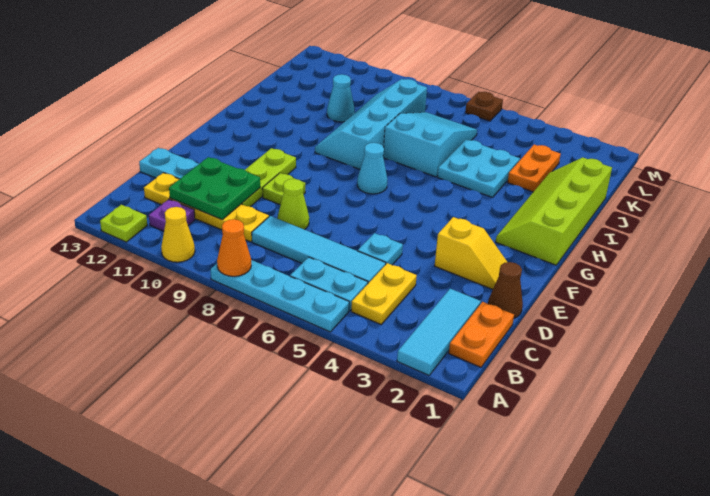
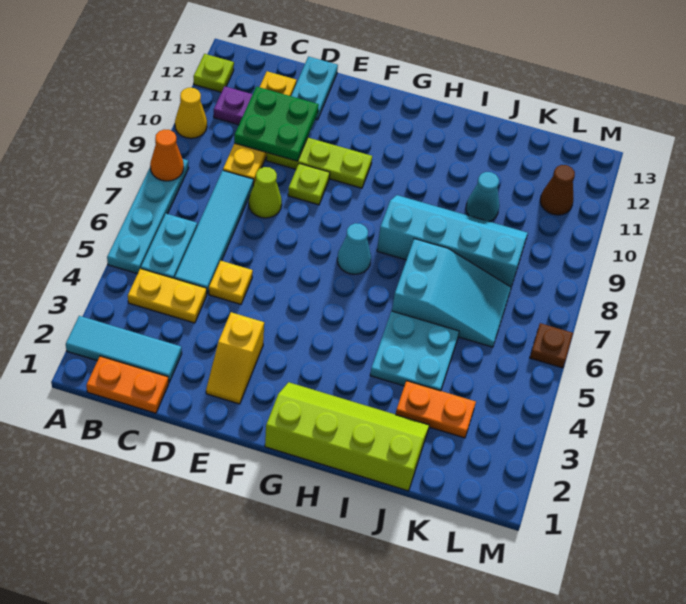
brown 1x1 cone [488,262,523,318] -> brown 1x1 cone moved to [540,165,575,215]
cyan 1x1 plate [358,233,403,265] -> yellow 1x1 plate [209,261,253,304]

